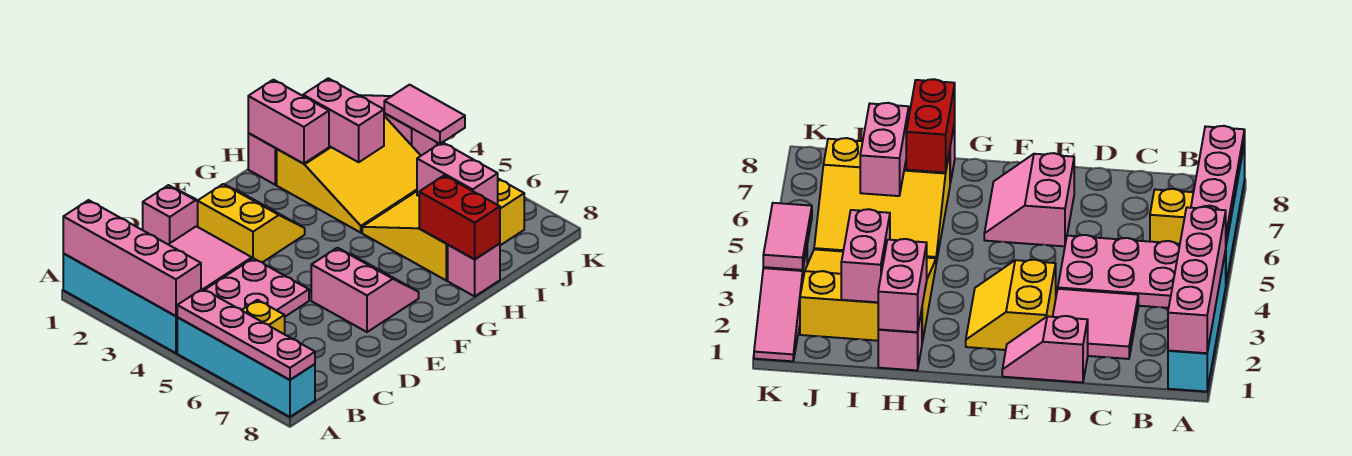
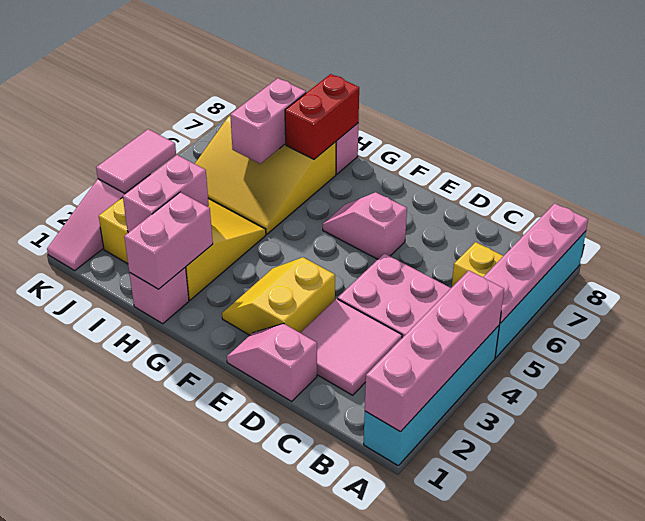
pink 2x2 slope [311,248,419,332] -> pink 1x2 slope [323,192,407,259]

